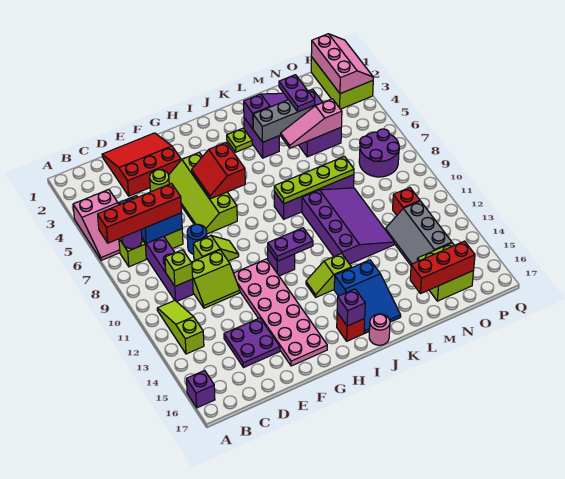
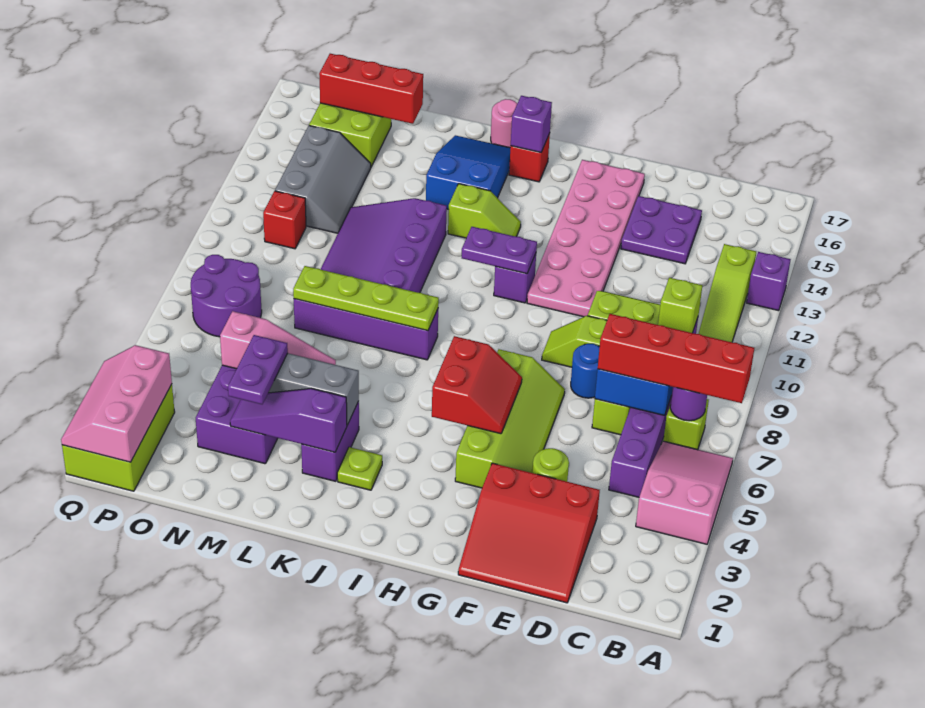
purple 1x1 brick [187,371,215,408] -> purple 1x1 brick moved to [747,252,791,311]

